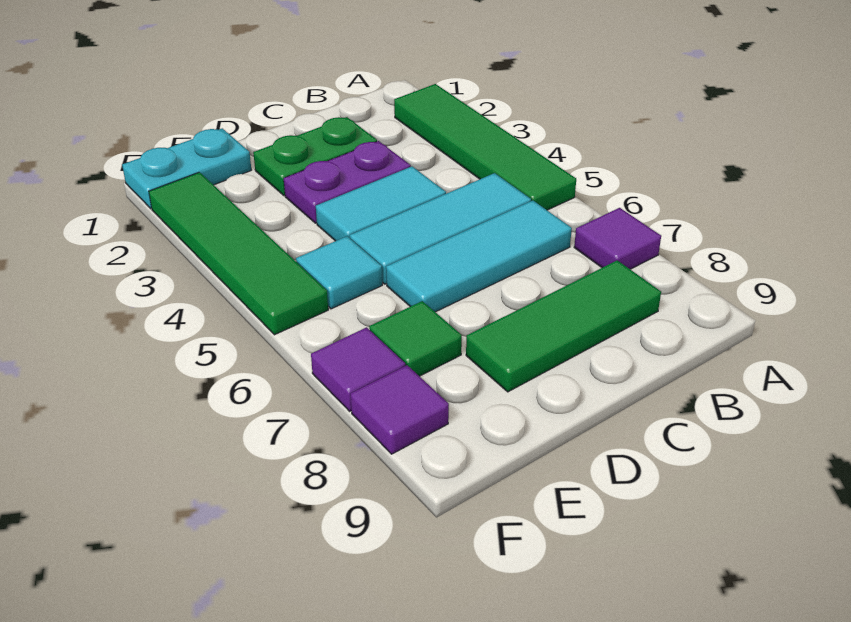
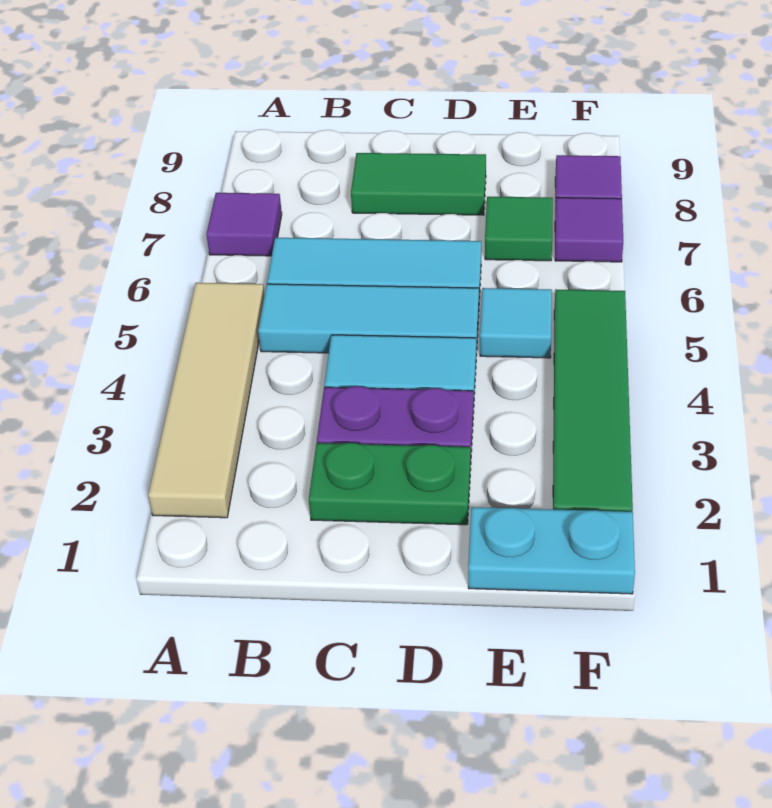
green 1x4 tile [394,84,576,210] -> tan 1x4 tile [148,283,265,518]
green 1x3 tile [466,260,661,392] -> green 1x2 tile [351,153,486,215]

